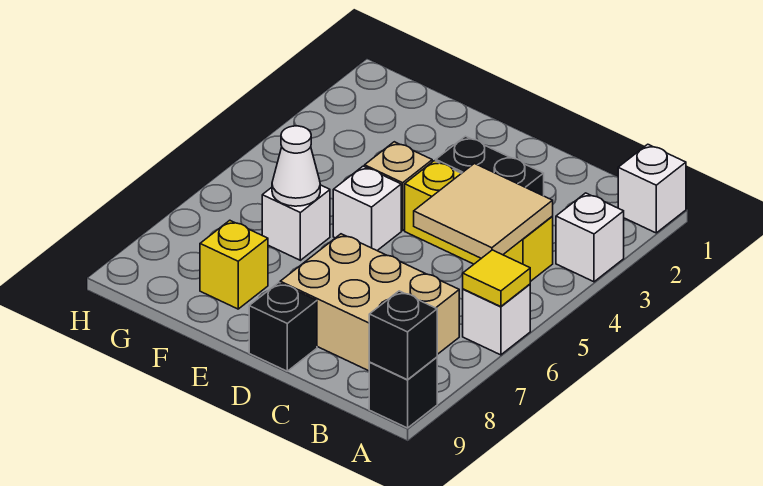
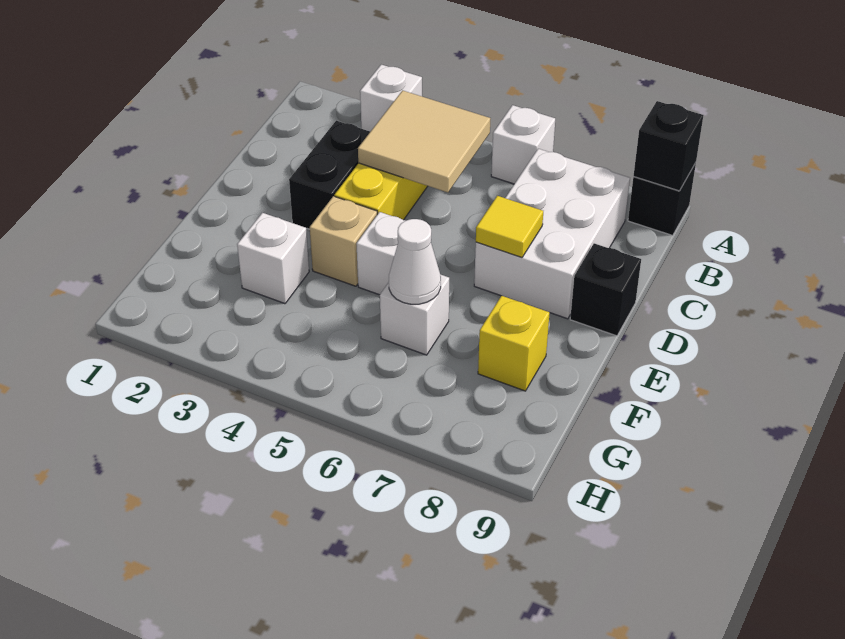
white 1x1 brick [618,144,686,233] -> white 1x1 brick moved to [237,213,309,304]
yellow 1x1 tile [463,250,530,307] -> yellow 1x1 tile moved to [476,196,543,257]
tan 2x3 brick [280,234,459,371] -> white 2x3 brick [474,149,630,319]

